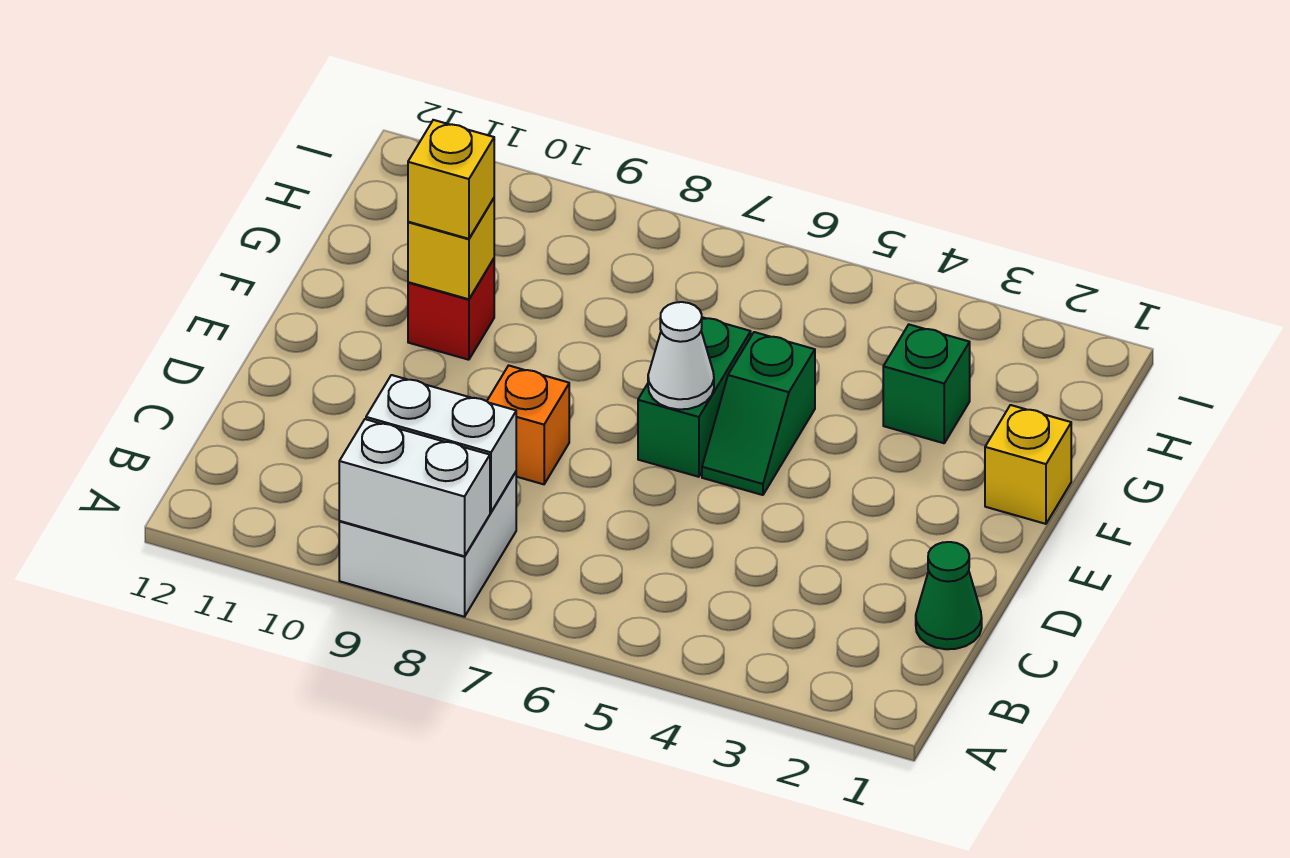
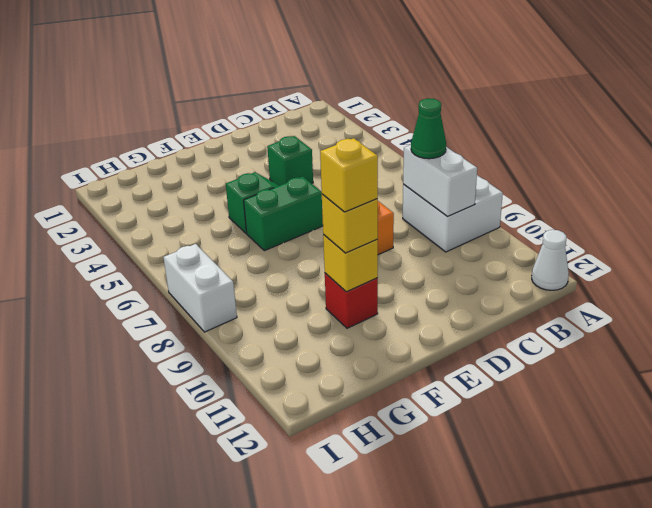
white 1x2 brick [339,419,490,556] -> white 1x2 brick moved to [163,244,237,332]
green 1x1 cone [916,542,982,649] -> green 1x1 cone moved to [411,98,446,159]
white 1x1 cone [648,302,714,409] -> white 1x1 cone moved to [532,230,569,290]
yellow 1x1 brick [985,405,1071,524] -> yellow 1x1 brick moved to [320,138,378,212]
green 1x1 brick [883,325,970,443] -> green 1x1 brick moved to [267,136,313,186]

